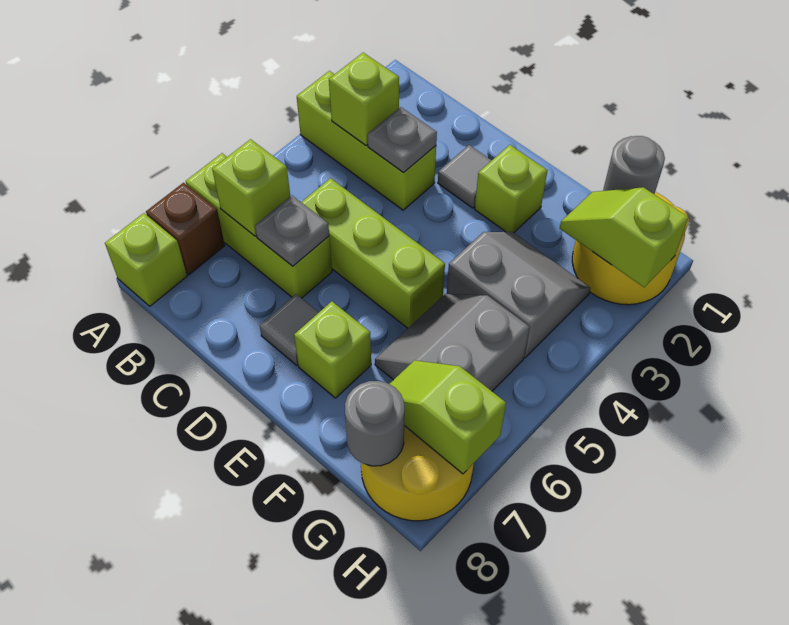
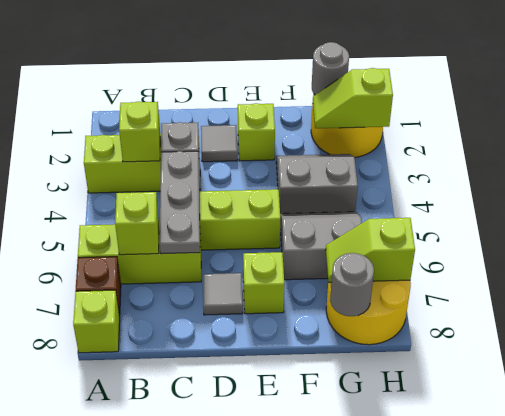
grey 1x1 plate [255,196,329,266] -> grey 1x3 plate [160,151,200,254]
grey 2x2 slope [375,294,529,391] -> grey 2x2 slope turned to [280,212,362,280]

